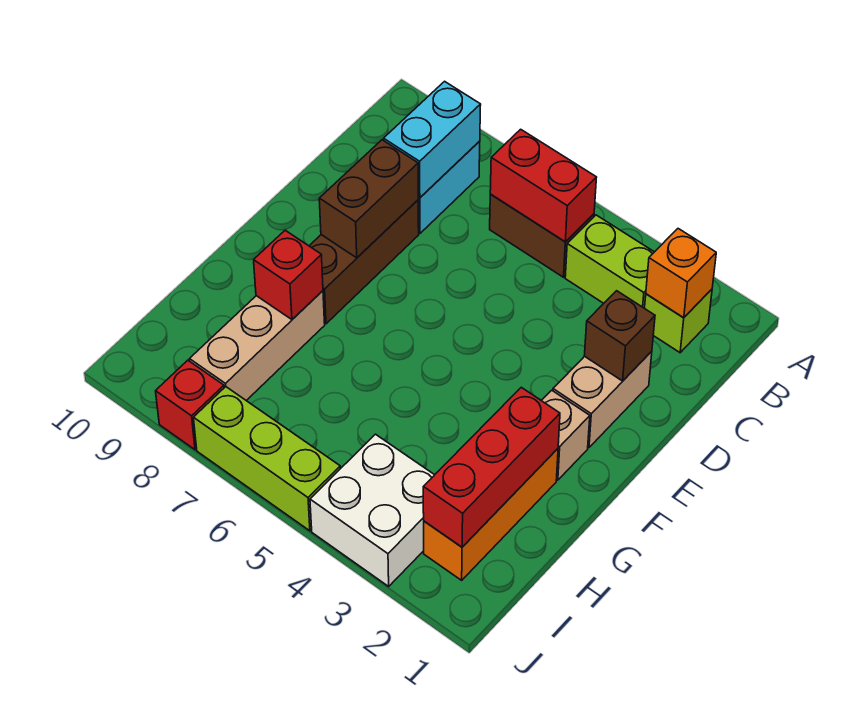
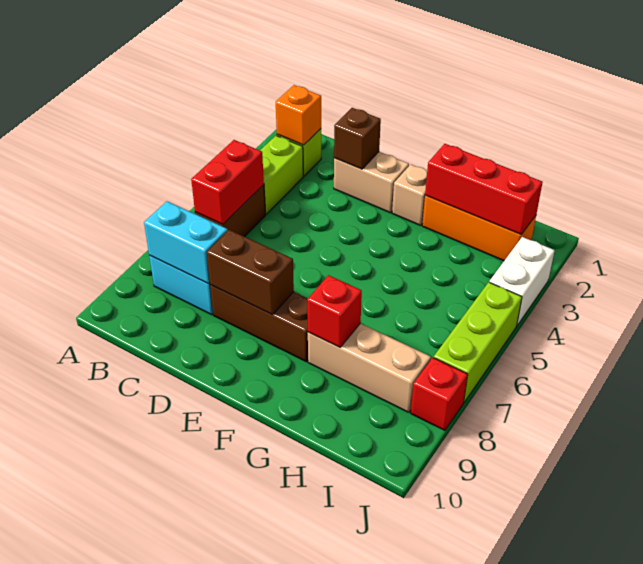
white 2x2 brick [310,434,434,586] -> white 1x2 brick [489,237,555,326]

